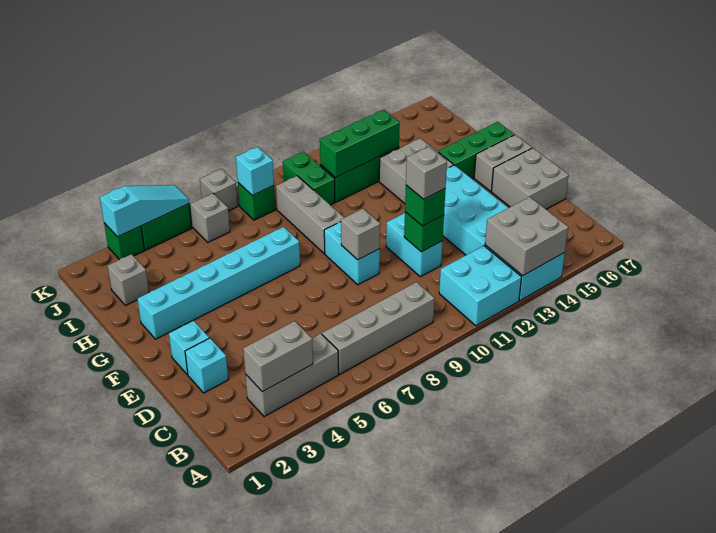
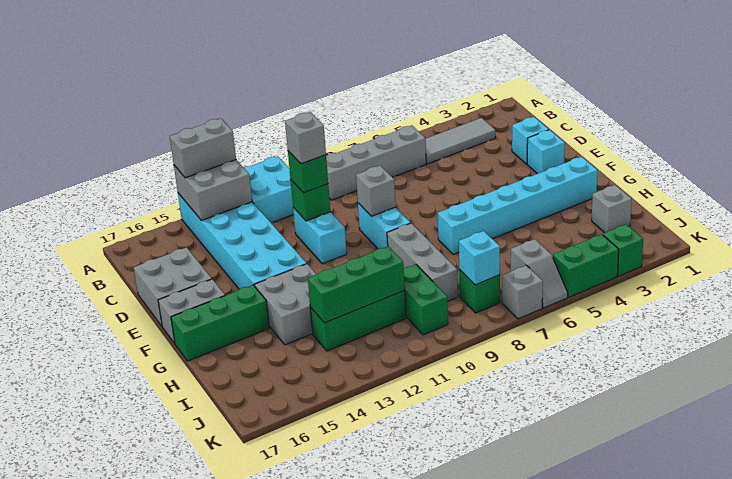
grey 1x3 brick [245,334,339,417] -> grey 1x3 tile [425,118,496,164]
grey 1x2 brick [243,321,313,392] -> grey 1x2 brick moved to [170,118,236,178]
cyan 1x3 slope [100,185,189,237] -> none

